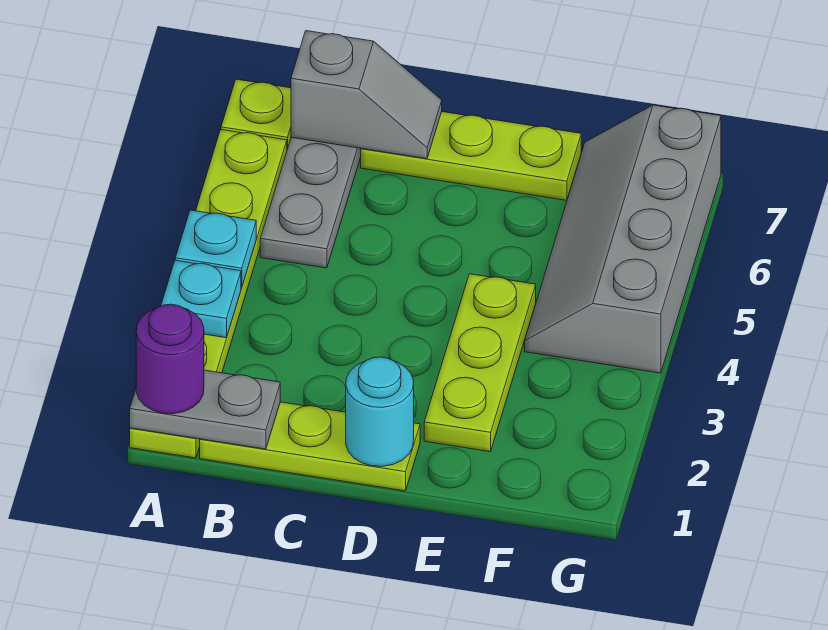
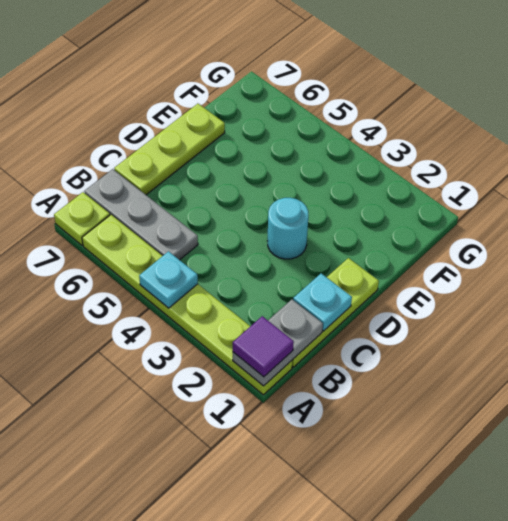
purple 1x1 round brick [136,304,204,414] -> purple 1x1 tile [233,316,294,377]
cyan 1x1 plate [161,260,241,338] -> cyan 1x1 plate moved to [293,274,352,331]
grey 1x2 slope [291,31,442,159] -> none
cyan 1x1 round brick [346,357,414,466] -> cyan 1x1 round brick moved to [268,198,308,259]
lime 1x3 plate [424,274,536,452] -> none
grey 2x4 slope [525,105,721,373] -> none

